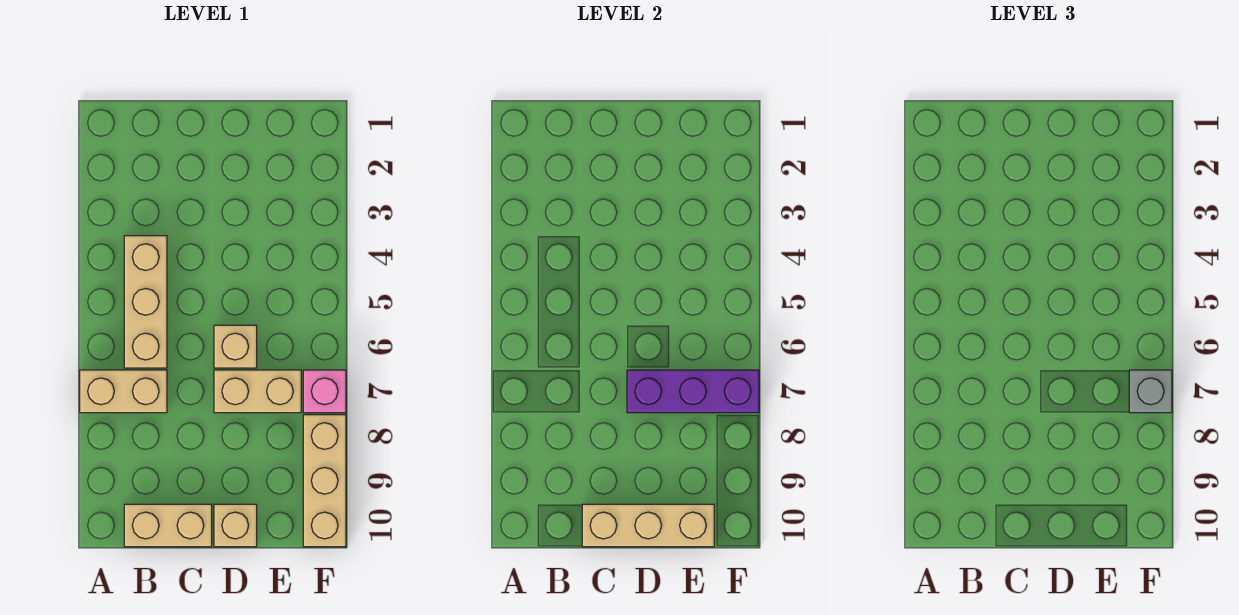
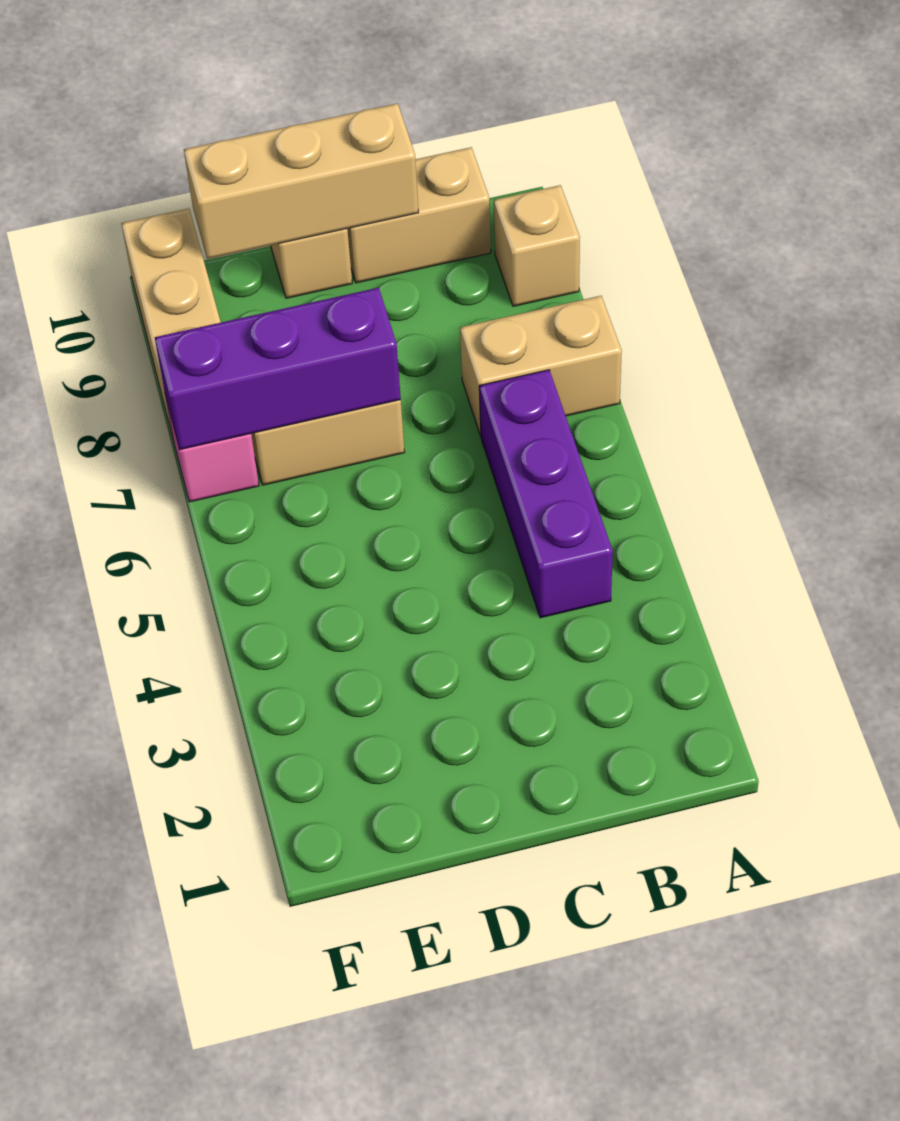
tan 1x3 brick [124,236,167,368] -> purple 1x3 brick [479,370,613,618]
tan 1x1 brick [214,325,257,368] -> tan 1x1 brick moved to [494,185,580,306]
grey 1x1 brick [1129,370,1172,413] -> none

